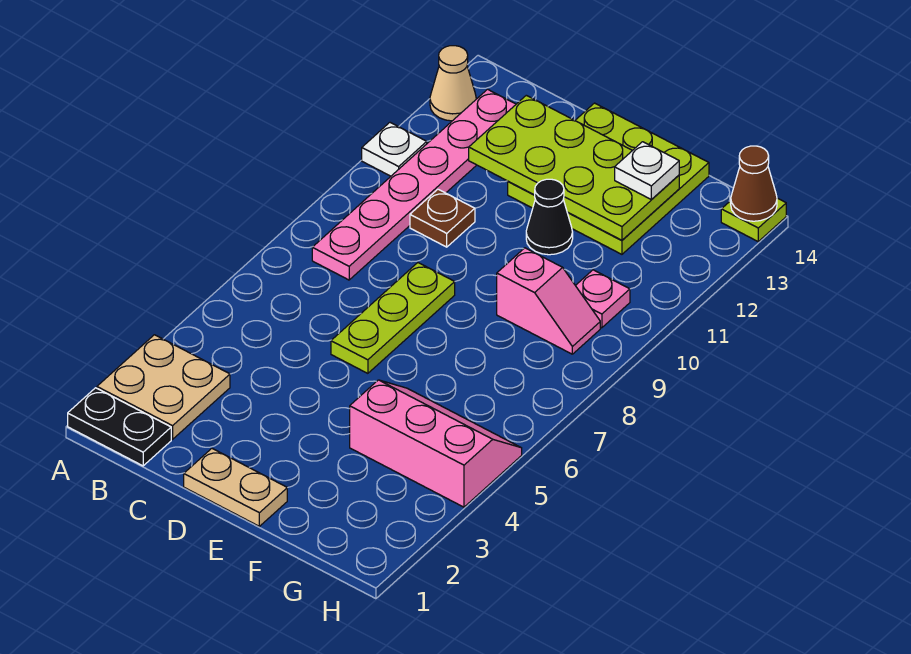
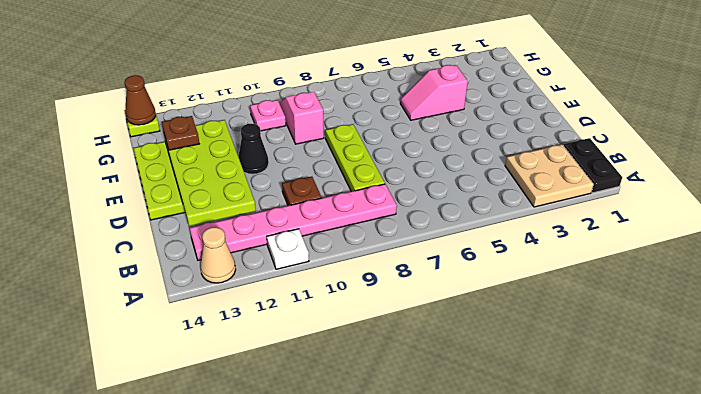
tan 1x2 plate [184,448,287,526] -> none
lime 1x3 plate [331,263,455,373] -> lime 1x3 plate turned to [325,124,385,191]
pink 2x3 slope [350,380,522,507] -> pink 1x2 slope [400,65,468,120]
white 1x1 plate [615,142,679,200] -> brown 1x1 plate [162,116,199,150]

